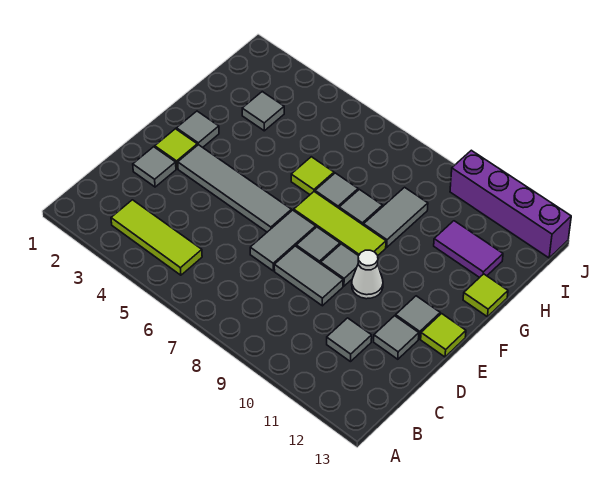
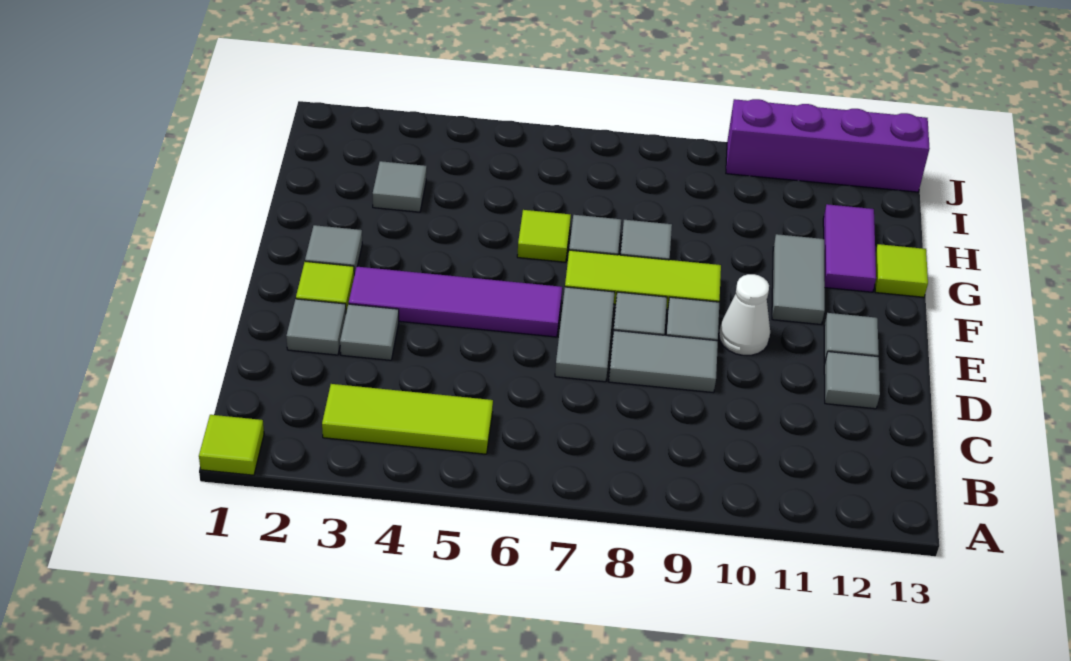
grey 1x1 tile [327,318,372,362] -> grey 1x1 tile moved to [340,304,399,360]
grey 1x4 tile [178,145,292,232] -> purple 1x4 tile [349,267,562,337]
lime 1x1 tile [421,314,466,357] -> lime 1x1 tile moved to [199,415,264,475]
grey 1x2 tile [364,187,428,247] -> grey 1x2 tile moved to [772,234,825,324]
purple 1x2 tile [434,221,503,278] -> purple 1x2 tile turned to [823,204,876,292]

